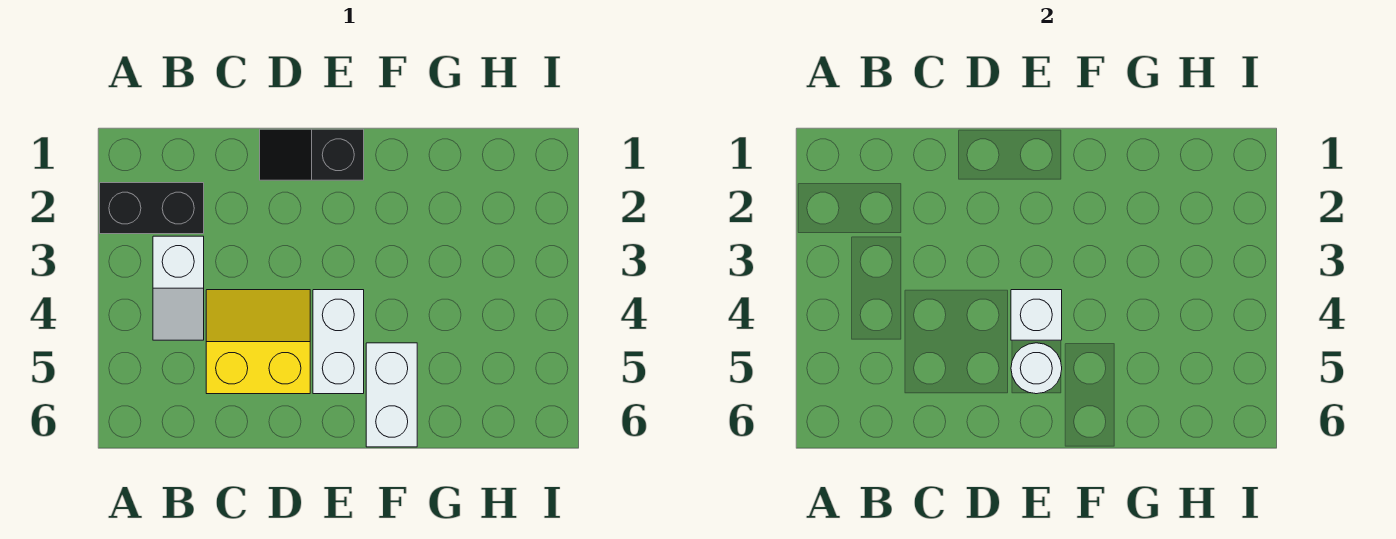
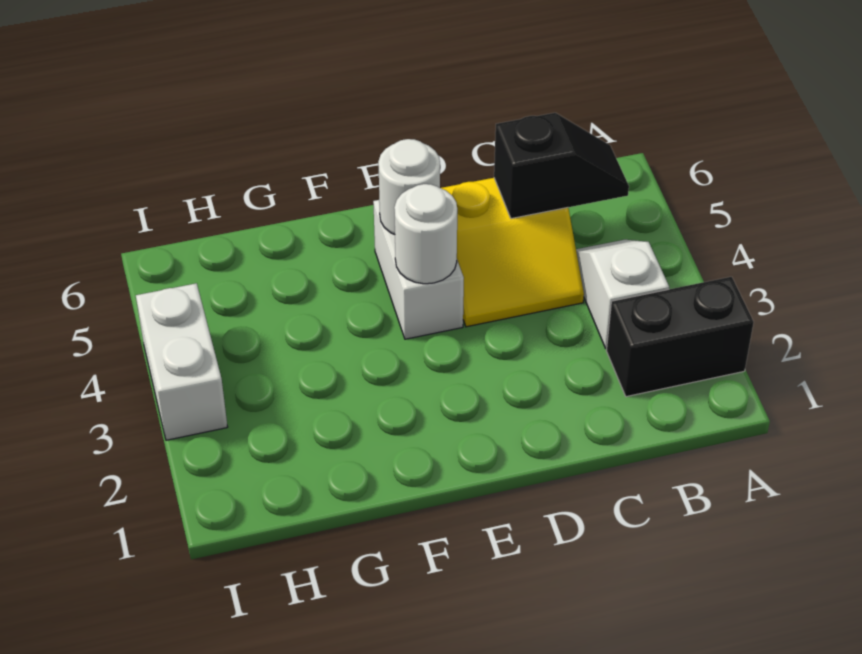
black 1x2 slope [260,129,364,180] -> black 1x2 slope moved to [494,113,629,219]
white 1x1 brick [1011,290,1062,340] -> white 1x1 round brick [394,184,457,284]
white 1x2 brick [366,343,417,447] -> white 1x2 brick moved to [136,283,227,440]

